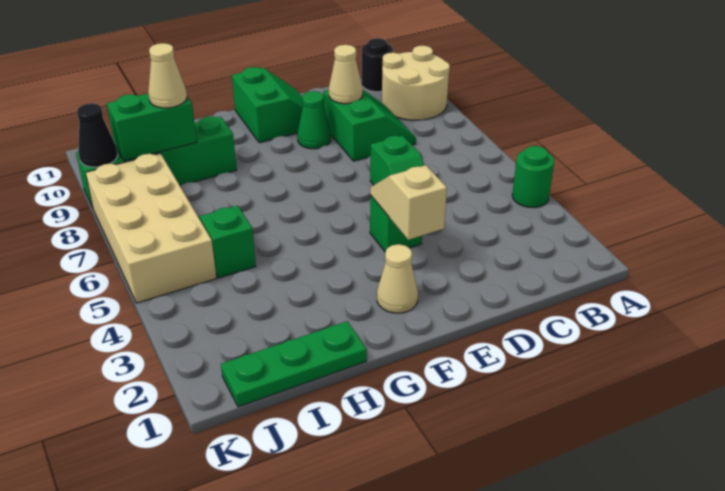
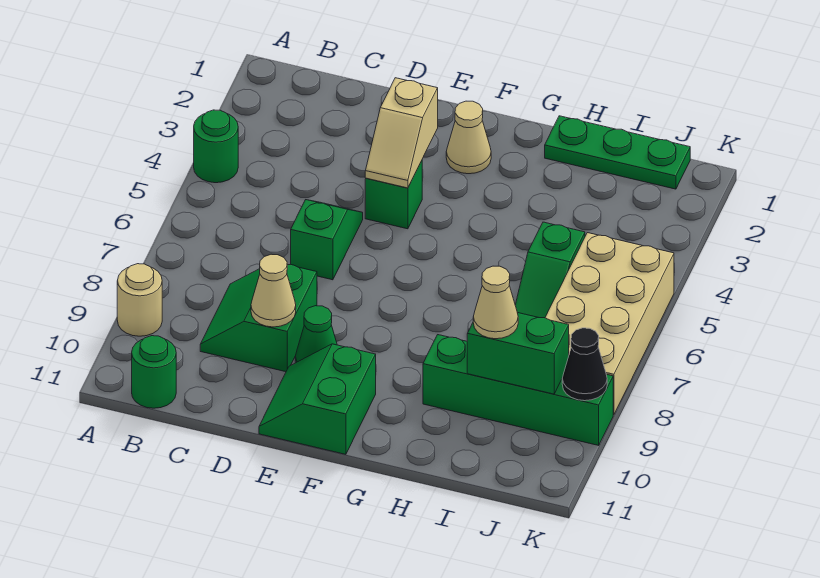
tan 2x2 round brick [382,46,450,120] -> tan 1x1 round brick [117,264,162,336]
black 1x1 round brick [362,38,393,92] -> green 1x1 round brick [132,336,176,408]

